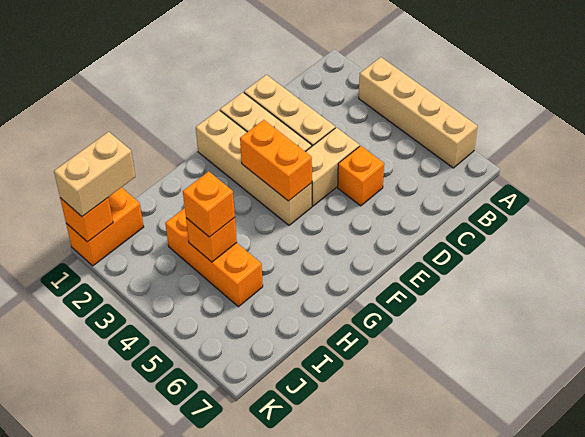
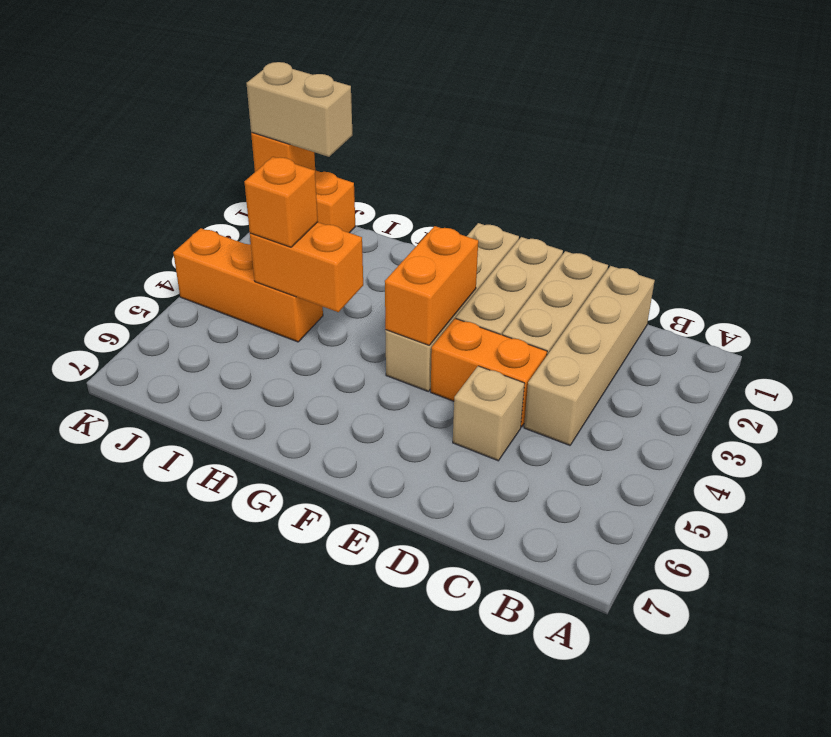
tan 1x4 brick [359,57,478,168] -> tan 1x4 brick moved to [524,266,655,445]
tan 1x2 brick [306,127,360,206] -> orange 1x2 brick [431,319,547,427]
orange 1x1 brick [338,146,384,206] -> tan 1x1 brick [453,366,525,461]
orange 1x3 brick [165,208,263,307] -> orange 1x3 brick turned to [173,228,323,342]
orange 1x1 brick [186,218,237,262] -> orange 1x2 brick [250,222,363,312]

